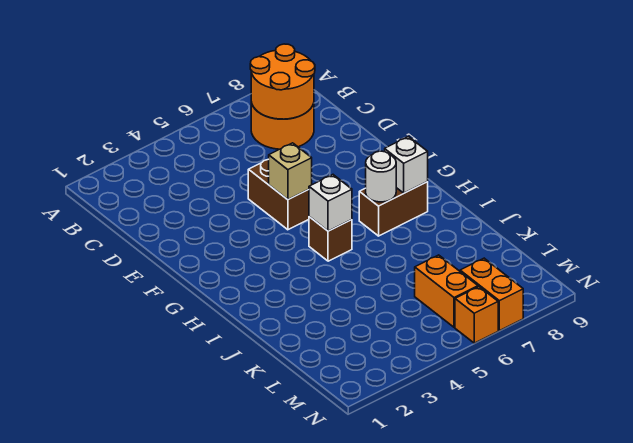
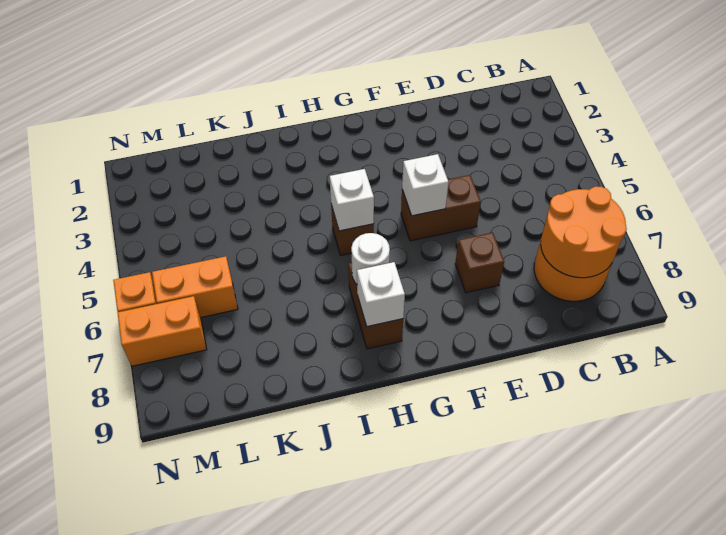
none -> brown 1x1 brick [455,233,504,293]
tan 1x1 brick [269,143,312,199] -> white 1x1 brick [402,154,448,216]

